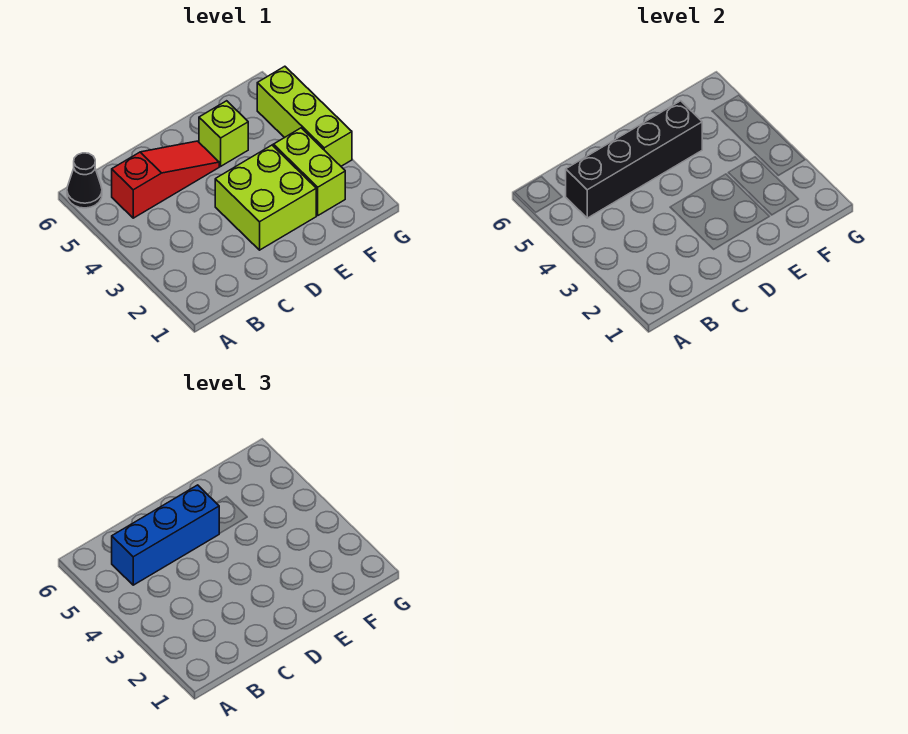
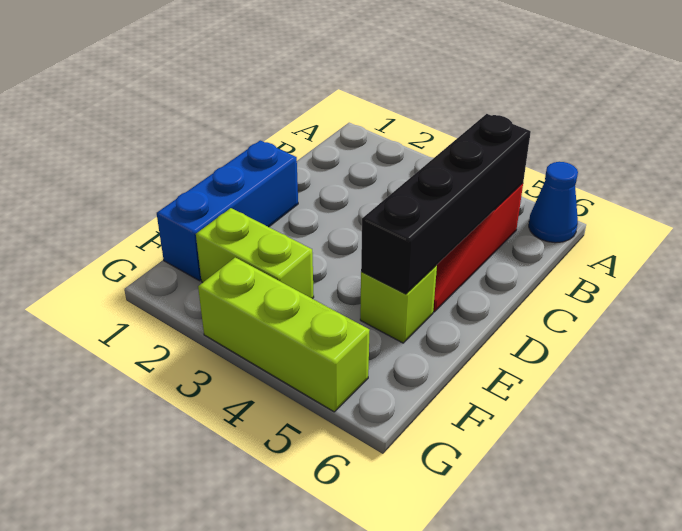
black 1x1 cone [67,153,102,208] -> blue 1x1 cone [529,162,578,243]
blue 1x3 brick [112,485,220,585] -> blue 1x3 brick moved to [157,140,298,281]
lime 2x2 brick [215,145,316,250] -> none

